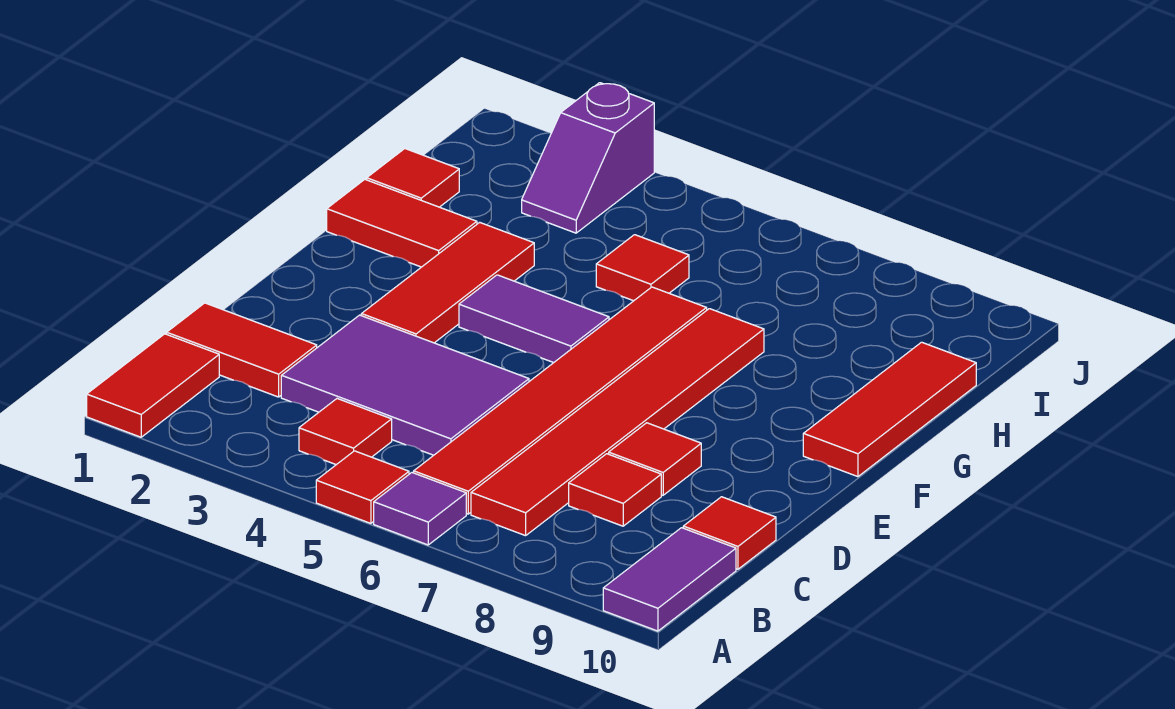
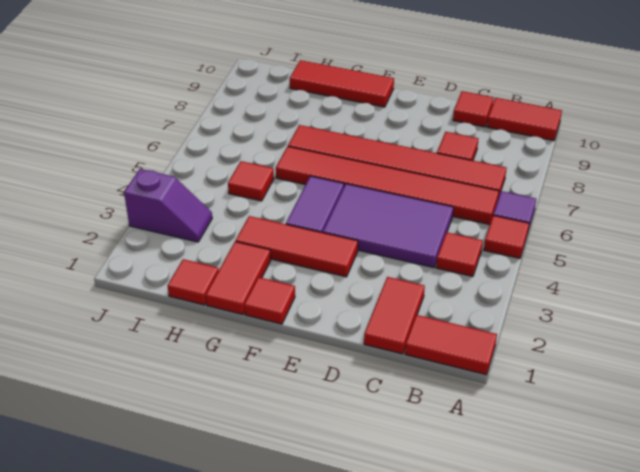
purple 1x2 tile [603,528,736,631] -> red 1x2 tile [487,98,562,141]
purple 2x3 tile [281,315,529,455] -> purple 2x3 tile turned to [323,184,453,268]
red 1x1 tile [609,423,701,495] -> red 1x1 tile moved to [244,277,295,324]

